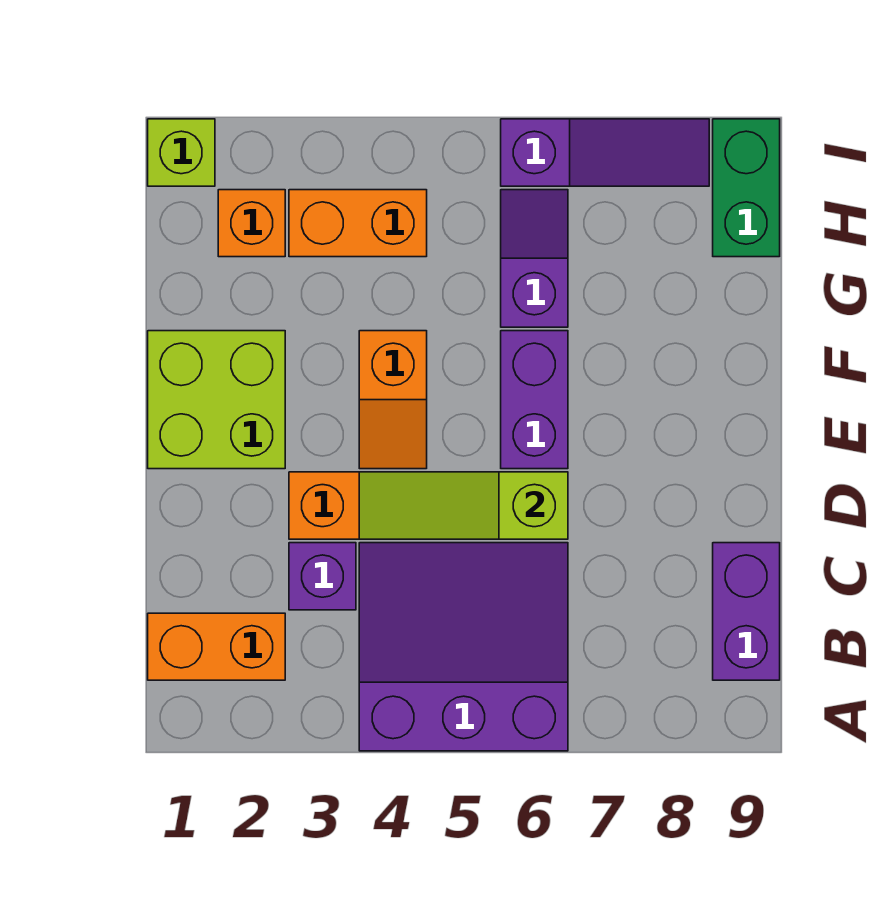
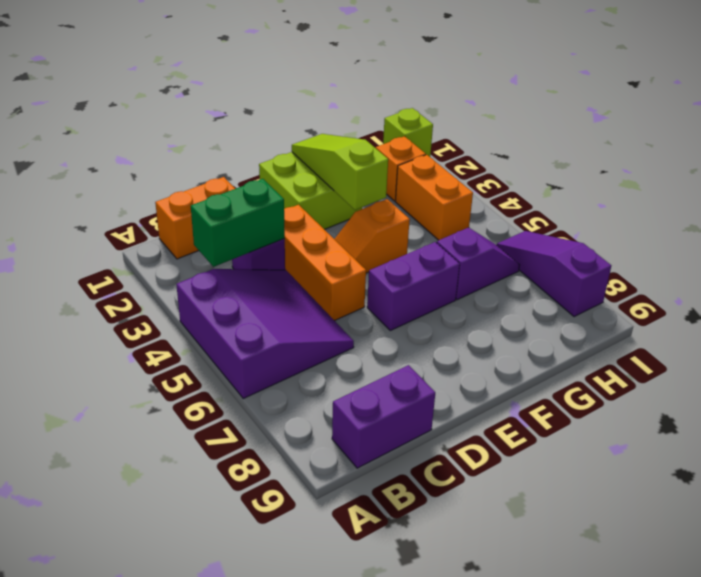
orange 1x2 brick [148,613,285,680] -> orange 1x2 brick turned to [155,177,235,259]
lime 1x3 slope [359,472,568,539] -> lime 1x3 slope moved to [292,134,388,210]
green 1x2 brick [713,119,780,257] -> green 1x2 brick moved to [191,179,285,267]
purple 1x3 slope [501,119,709,186] -> purple 1x3 slope turned to [497,231,611,317]

